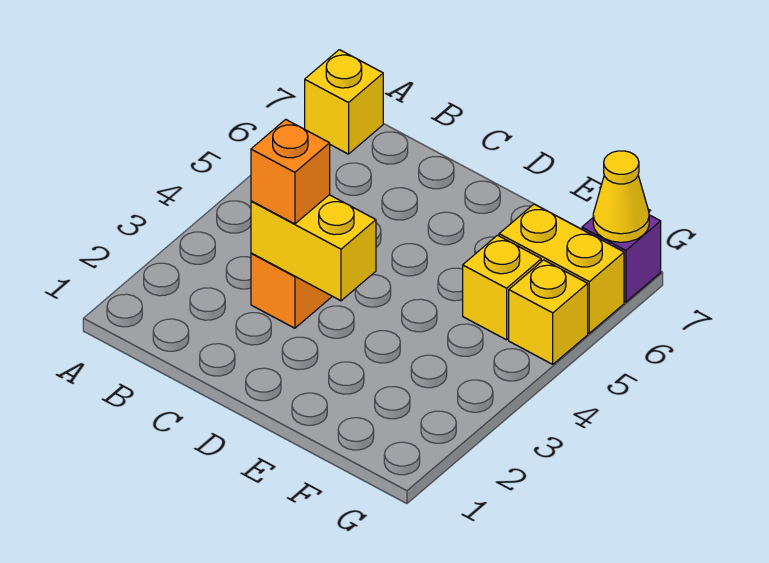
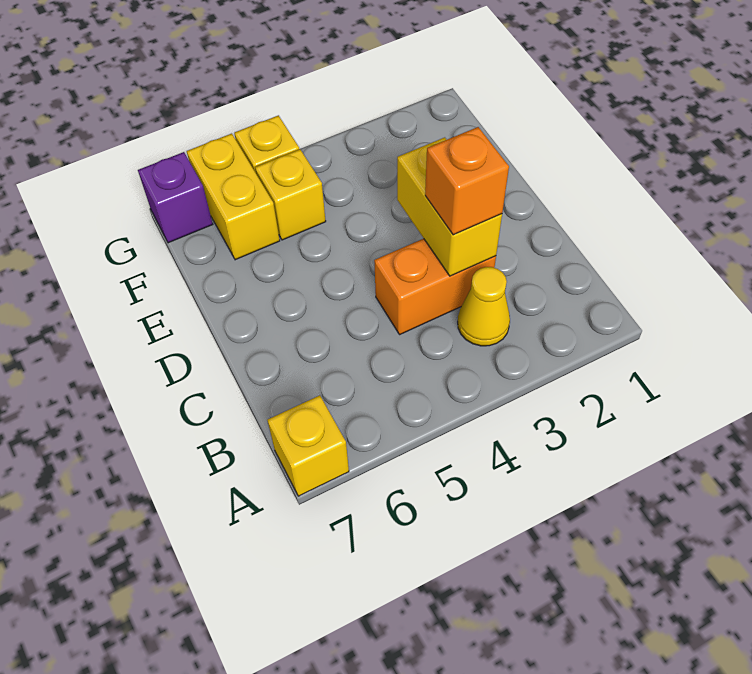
yellow 1x1 cone [593,151,649,242] -> yellow 1x1 cone moved to [458,267,510,346]

